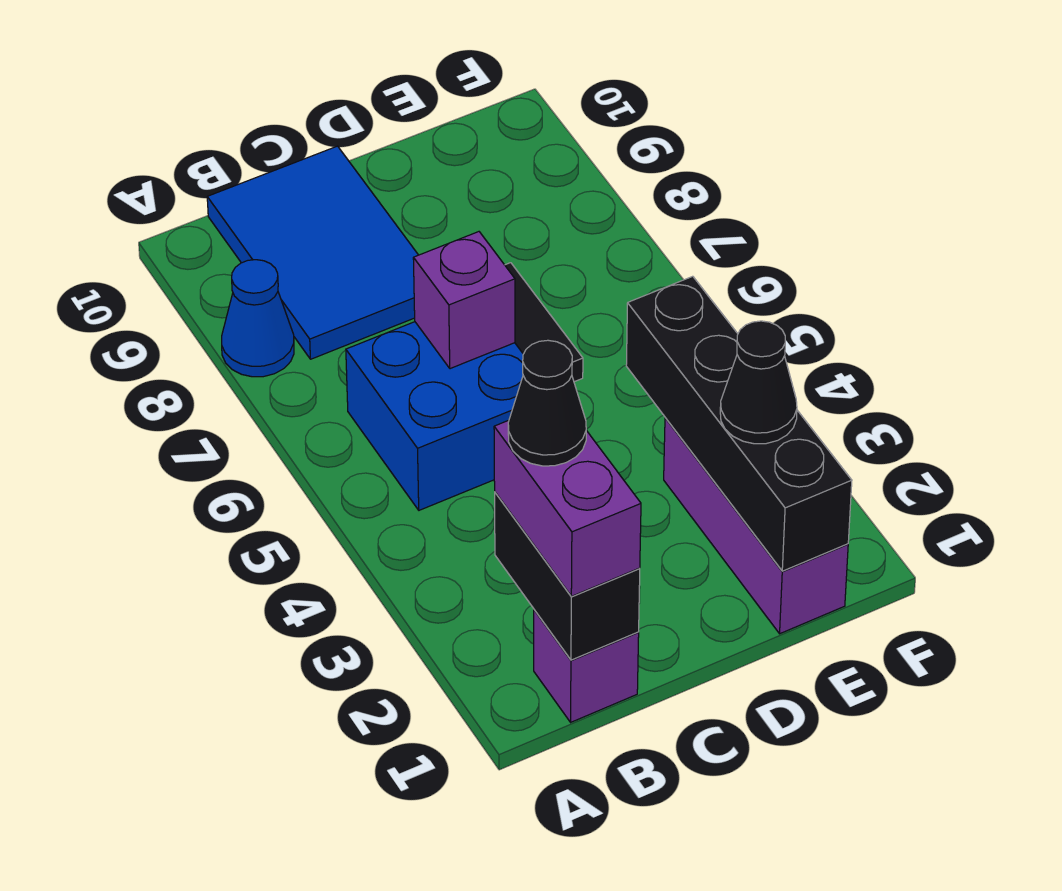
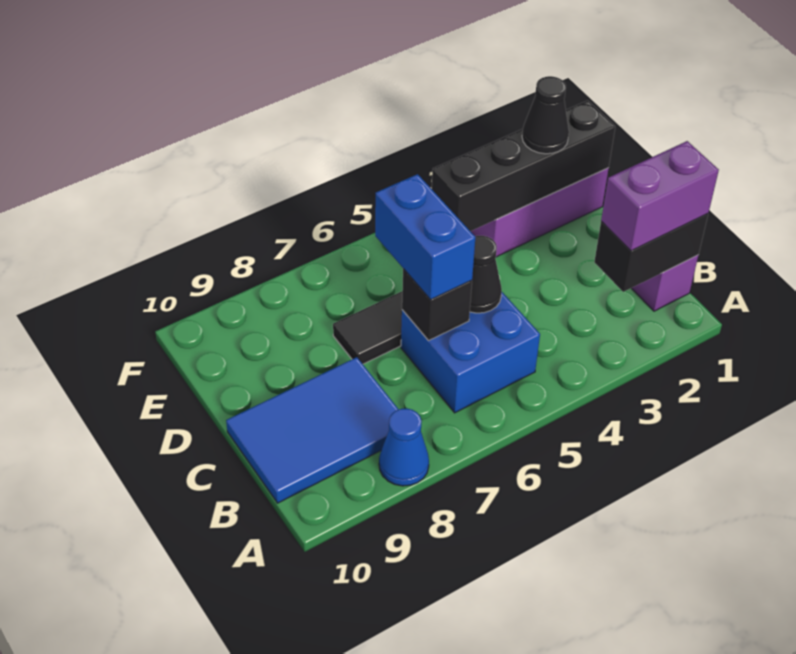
black 1x1 cone [508,340,586,466] -> black 1x1 cone moved to [470,236,502,313]
purple 1x1 brick [413,232,515,369] -> black 1x1 brick [402,269,472,341]
none -> blue 1x2 brick [375,174,475,300]

